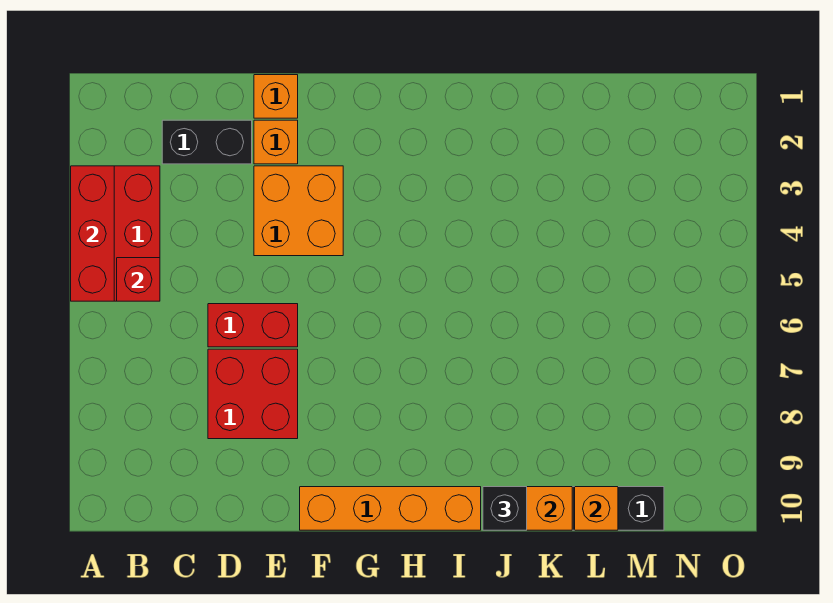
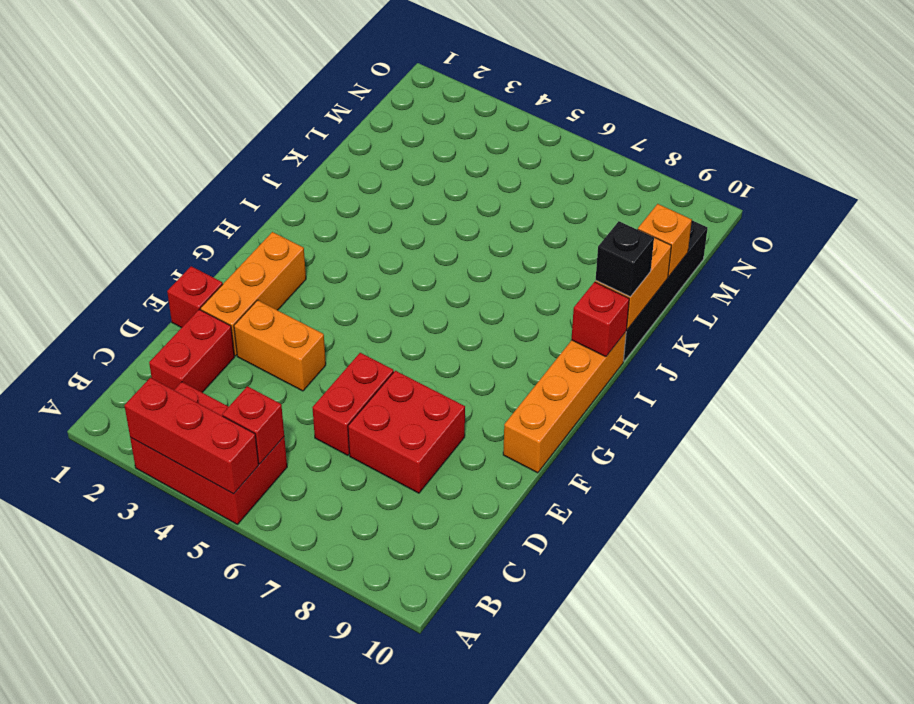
black 1x2 brick [162,120,252,164] -> red 1x2 brick [149,310,235,392]
orange 1x1 brick [254,75,298,118] -> red 1x1 brick [167,266,223,328]
orange 1x1 brick [254,120,298,164] -> orange 1x3 brick [200,232,306,356]
orange 2x2 brick [254,166,343,256] -> orange 1x2 brick [234,300,326,391]
none -> red 1x1 brick [572,282,629,357]

